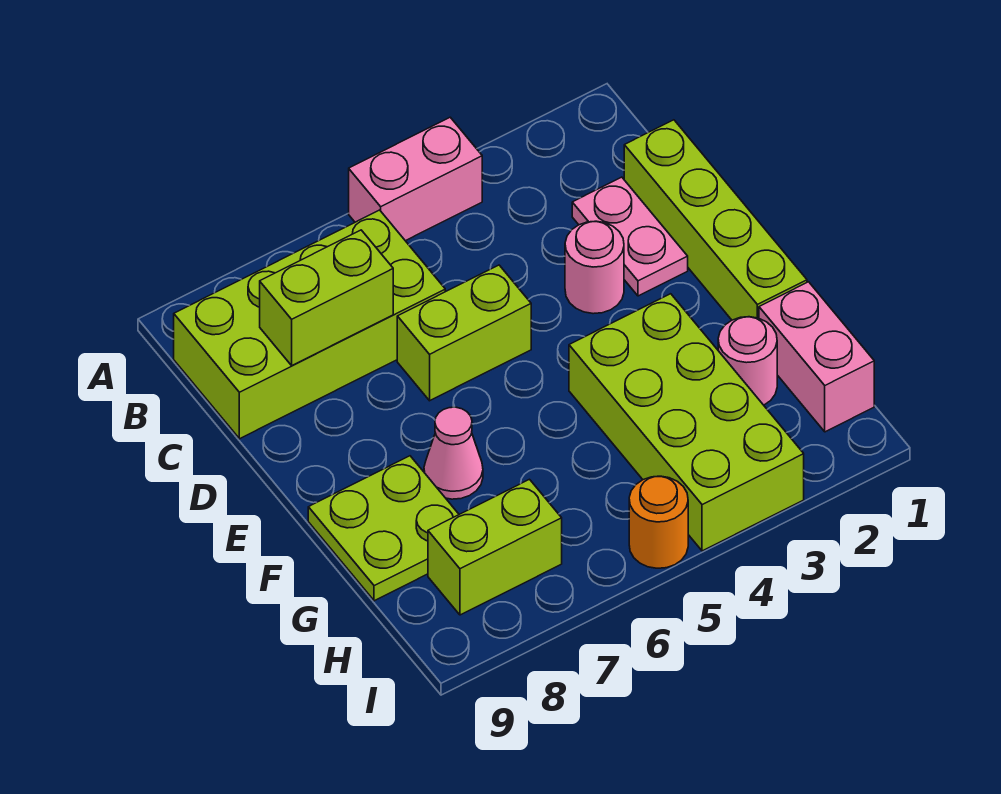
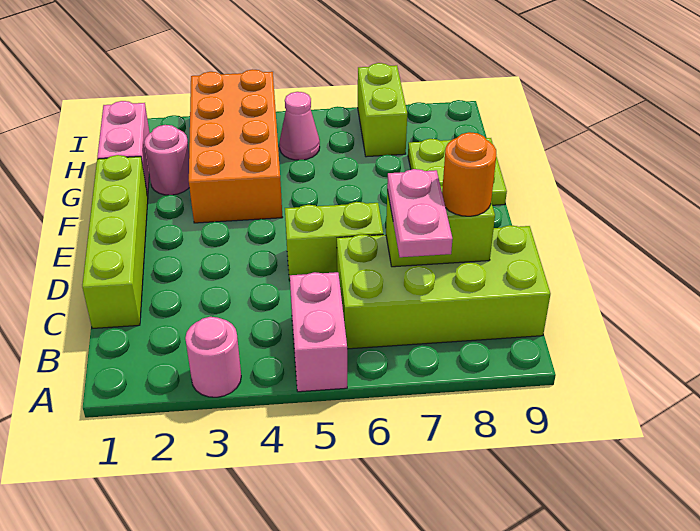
pink 1x2 brick [349,117,482,241] -> pink 1x2 brick turned to [290,272,347,392]
pink 1x2 plate [572,177,688,296] -> pink 1x2 plate moved to [387,169,452,257]
pink 1x1 round brick [565,221,624,314] -> pink 1x1 round brick moved to [185,317,241,397]
lime 2x4 brick [569,294,804,551] -> orange 2x4 brick [189,69,283,223]
pink 1x1 cone [424,407,483,499] -> pink 1x1 cone moved to [279,92,320,160]
lime 1x2 brick [428,479,562,615] -> lime 1x2 brick turned to [358,63,407,157]
orange 1x1 round brick [629,476,688,568] -> orange 1x1 round brick moved to [442,132,496,216]

